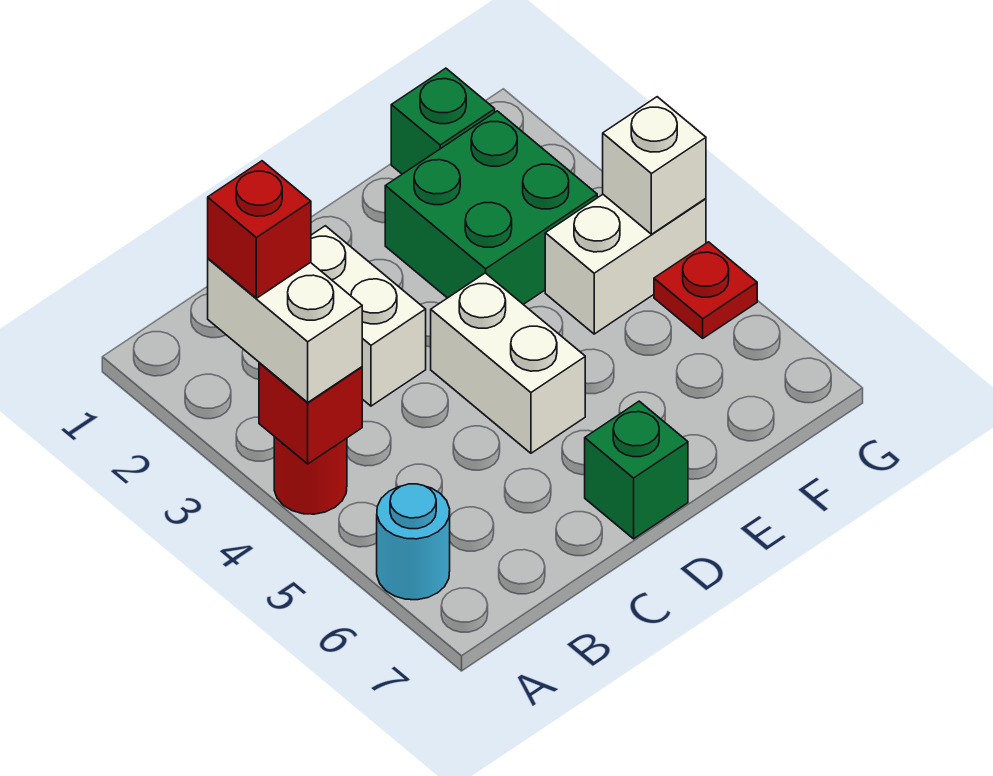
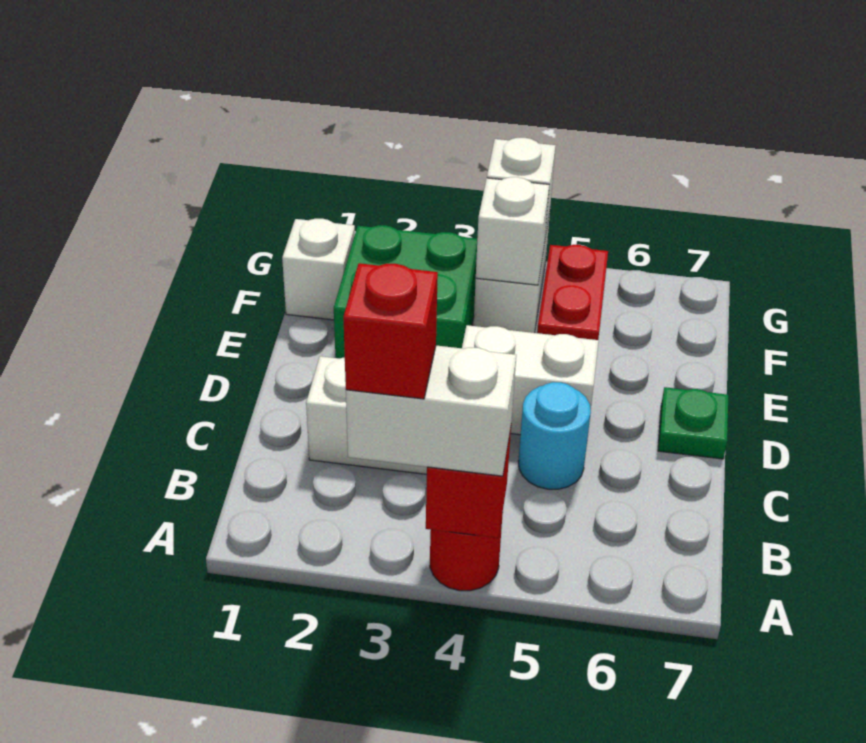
cyan 1x1 round brick [377,484,450,600] -> cyan 1x1 round brick moved to [519,382,591,489]
green 1x1 brick [585,401,688,539] -> green 1x1 plate [658,387,728,459]
green 1x1 brick [391,68,495,174] -> white 1x1 brick [282,219,355,320]
none -> white 1x1 brick [476,177,549,285]
red 1x1 plate [654,242,757,338] -> red 1x2 plate [537,245,608,340]

